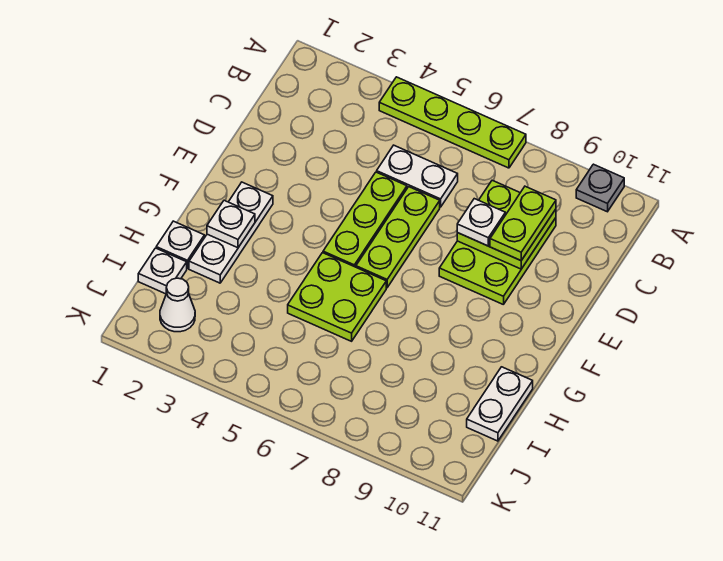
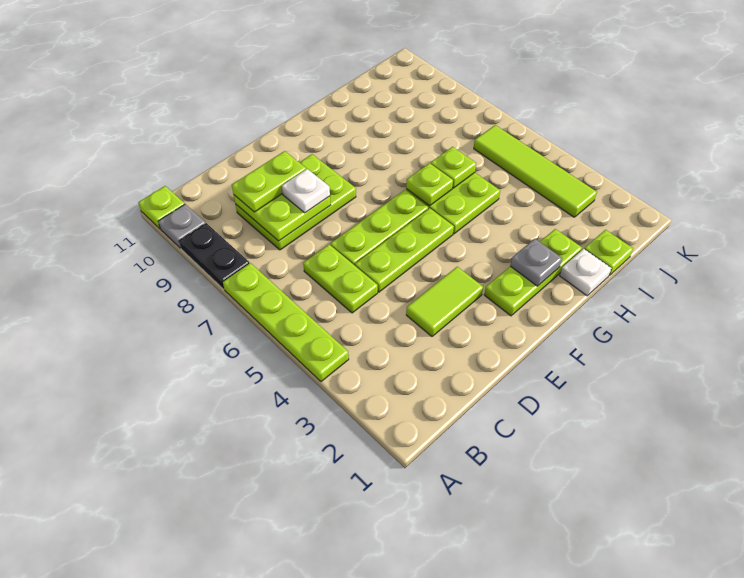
none -> black 1x2 plate [179,223,249,289]
none -> lime 1x1 plate [138,186,184,229]
white 1x2 plate [377,145,458,207] -> lime 1x2 plate [303,245,378,313]
none -> lime 1x2 tile [406,267,483,336]
white 1x3 plate [189,182,273,283] -> lime 1x3 plate [484,229,582,316]
white 1x1 plate [207,200,255,248] -> grey 1x1 plate [510,239,562,286]
none -> lime 1x1 plate [406,163,453,206]
none -> lime 1x1 plate [431,147,476,188]
white 1x2 plate [467,367,533,441] -> none
white 1x1 plate [138,248,187,294] -> lime 1x1 plate [584,230,633,276]
white 1x1 cone [160,278,195,332] -> none
none -> lime 1x4 tile [474,125,597,217]

